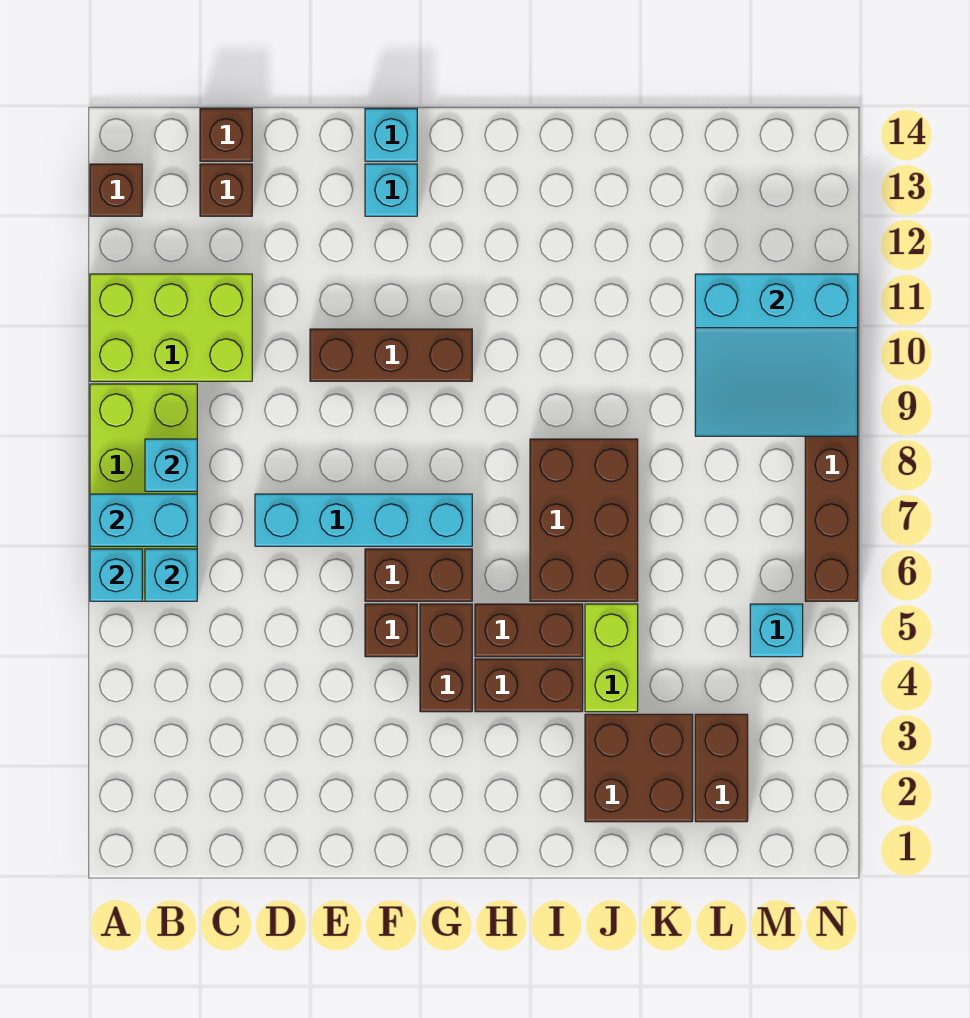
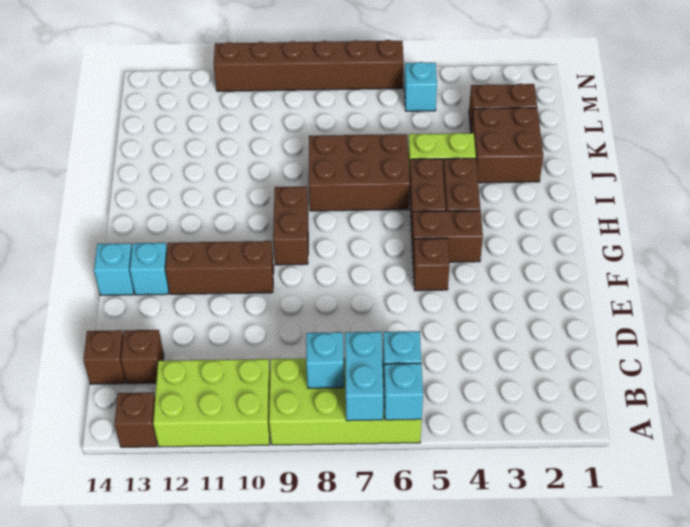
lime 2x3 brick [90,274,252,381] -> lime 2x3 brick turned to [153,359,270,447]
cyan 1x4 brick [255,494,472,546] -> none
brown 1x3 brick [310,329,472,381] -> brown 1x3 brick turned to [166,241,274,294]
brown 1x2 brick [365,549,472,601] -> brown 1x2 brick moved to [273,187,308,265]
cyan 3x3 slope [695,274,858,436] -> none

